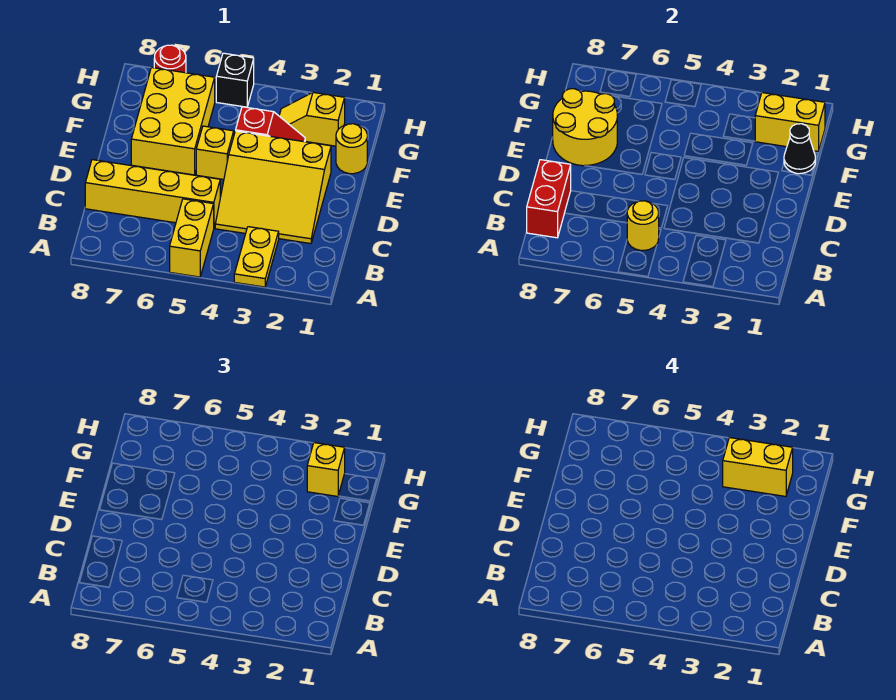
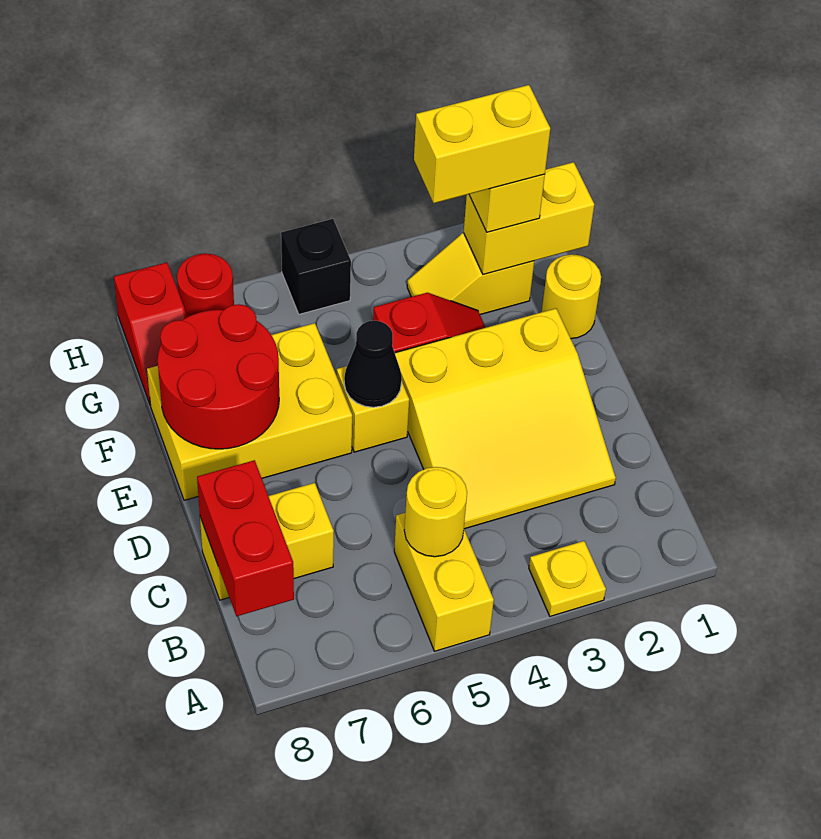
yellow 1x2 plate [234,227,279,287] -> yellow 1x1 plate [529,541,606,616]
yellow 1x4 brick [85,160,220,226] -> yellow 1x2 brick [200,483,334,600]
yellow 2x3 brick [131,67,215,175] -> yellow 2x3 brick turned to [147,323,352,500]
yellow 2x2 round brick [553,89,617,166] -> red 2x2 round brick [158,304,279,449]
black 1x1 cone [784,124,815,174] -> black 1x1 cone moved to [344,321,402,407]
none -> red 1x2 slope [114,262,187,404]

